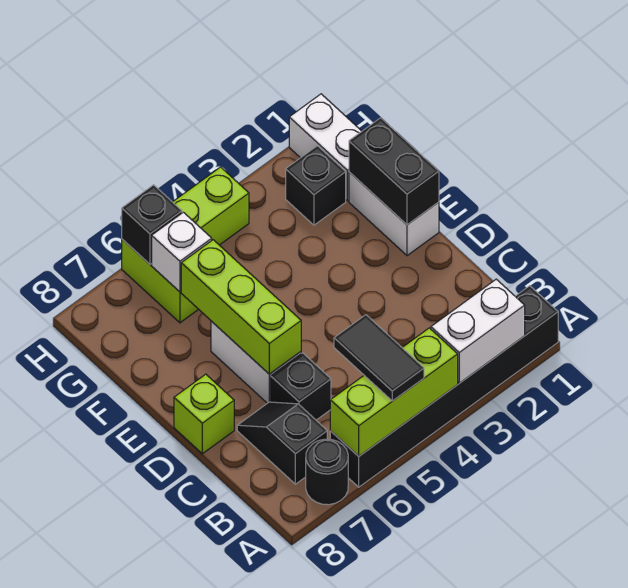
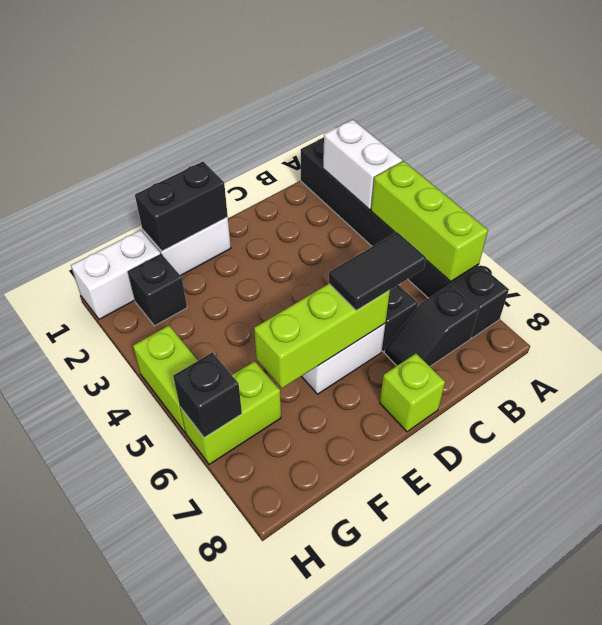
black 1x2 tile [334,315,424,401] -> black 1x2 tile moved to [329,232,426,311]
black 1x1 round brick [306,439,348,505] -> black 1x1 brick [452,265,509,338]
white 1x1 brick [152,212,212,292] -> none

